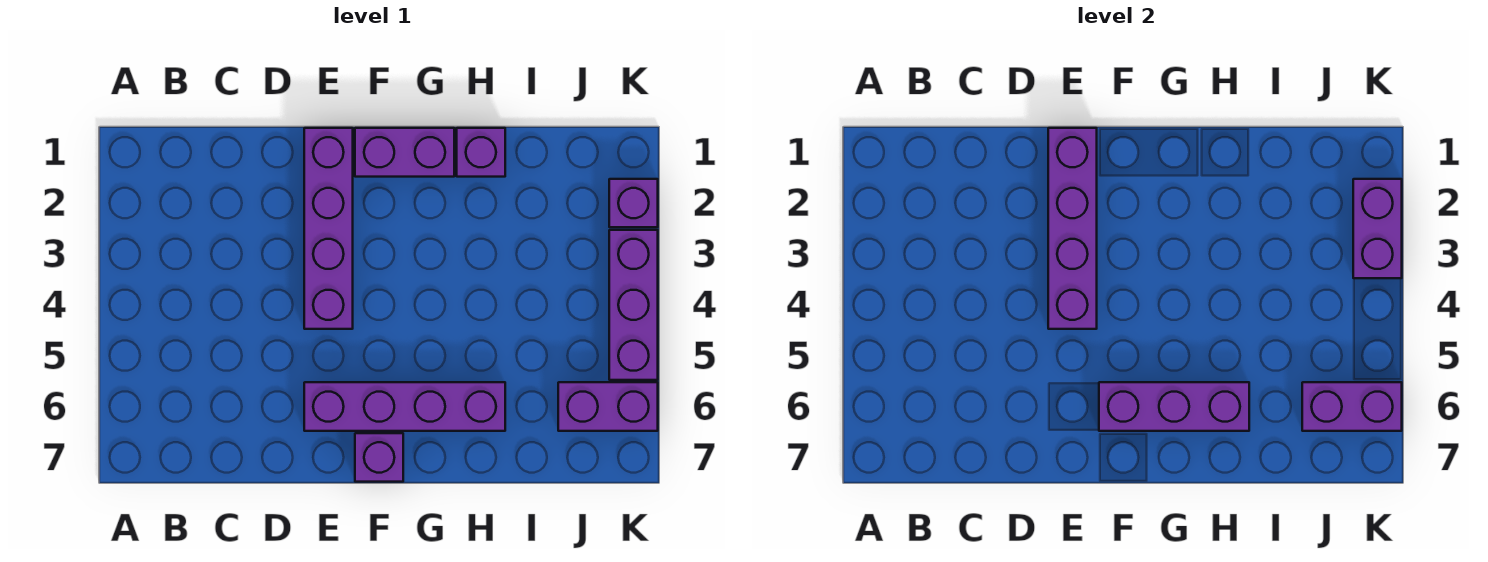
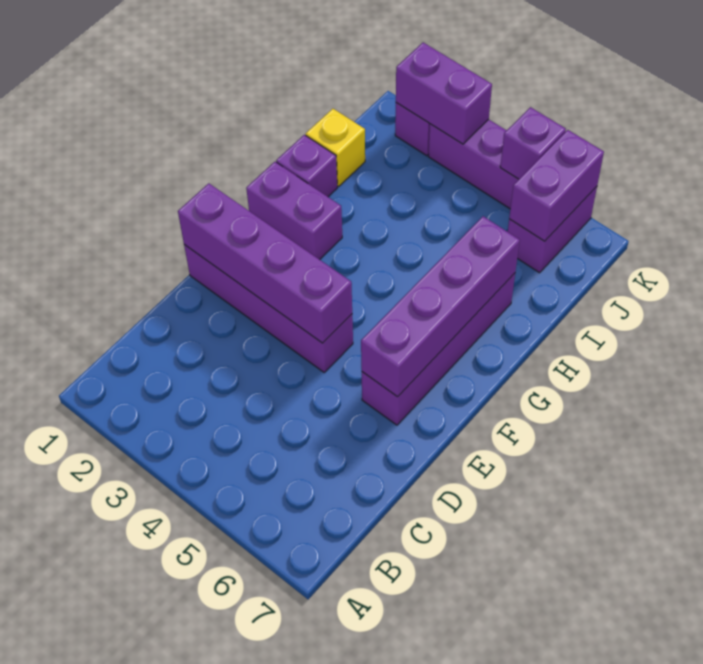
purple 1x2 brick [355,128,454,177] -> purple 1x2 brick turned to [246,162,342,260]
purple 1x3 brick [1099,382,1249,431] -> purple 1x4 brick [361,216,520,397]
purple 1x1 brick [355,433,403,482] -> purple 1x1 brick moved to [500,107,566,179]
none -> yellow 1x1 brick [306,109,365,186]

